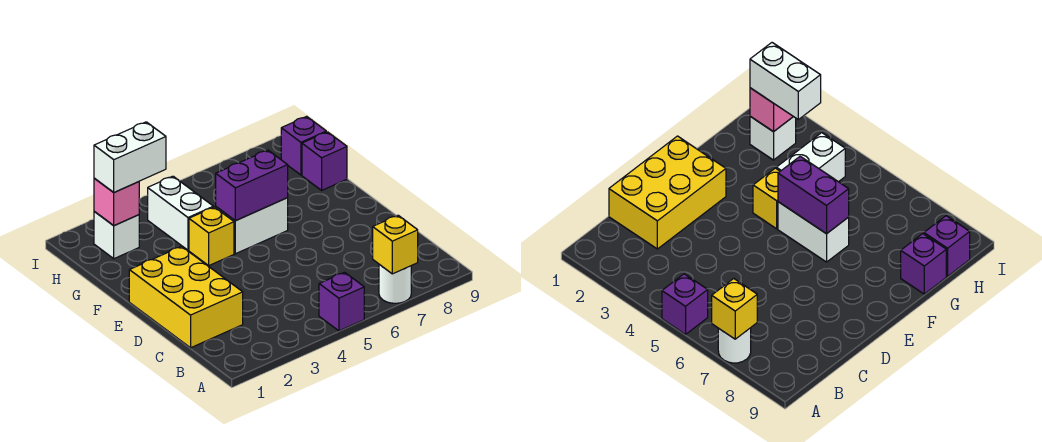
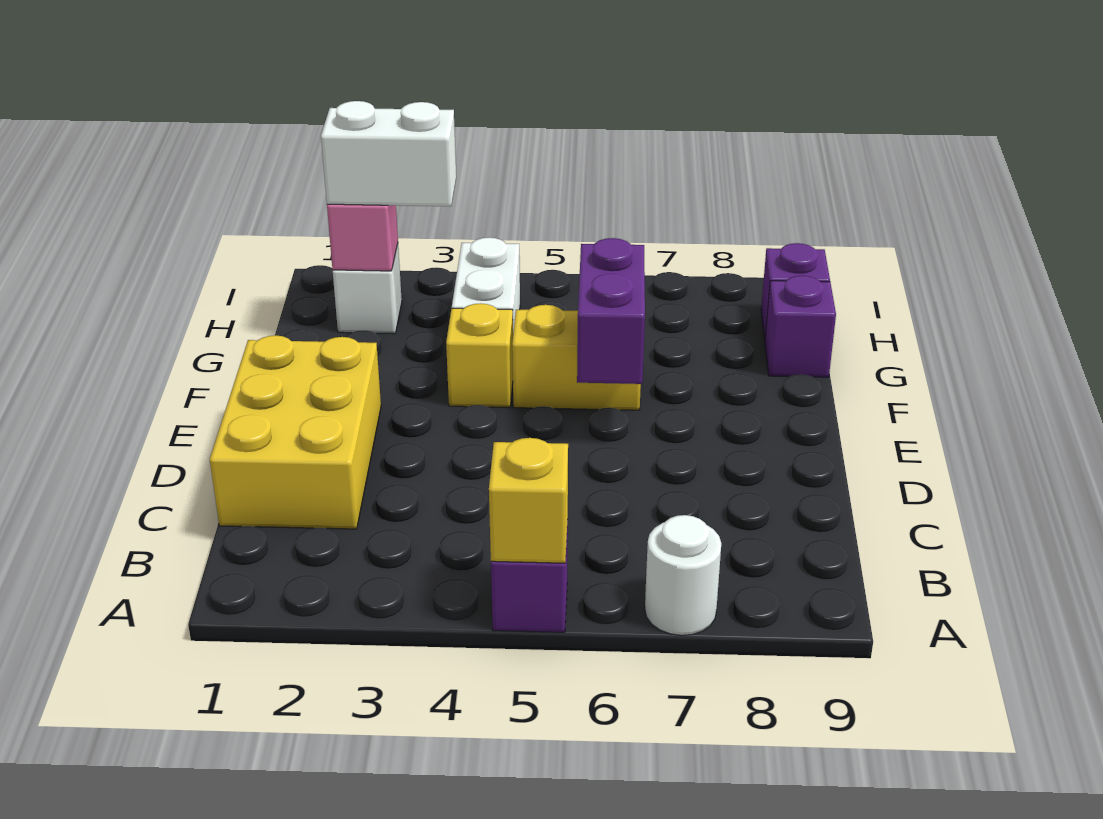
yellow 1x1 brick [373,215,418,274] -> yellow 1x1 brick moved to [489,438,568,563]
white 1x2 brick [216,198,288,254] -> yellow 1x2 brick [512,305,641,410]
purple 1x2 brick [216,150,288,221] -> purple 1x2 brick turned to [577,238,645,384]

